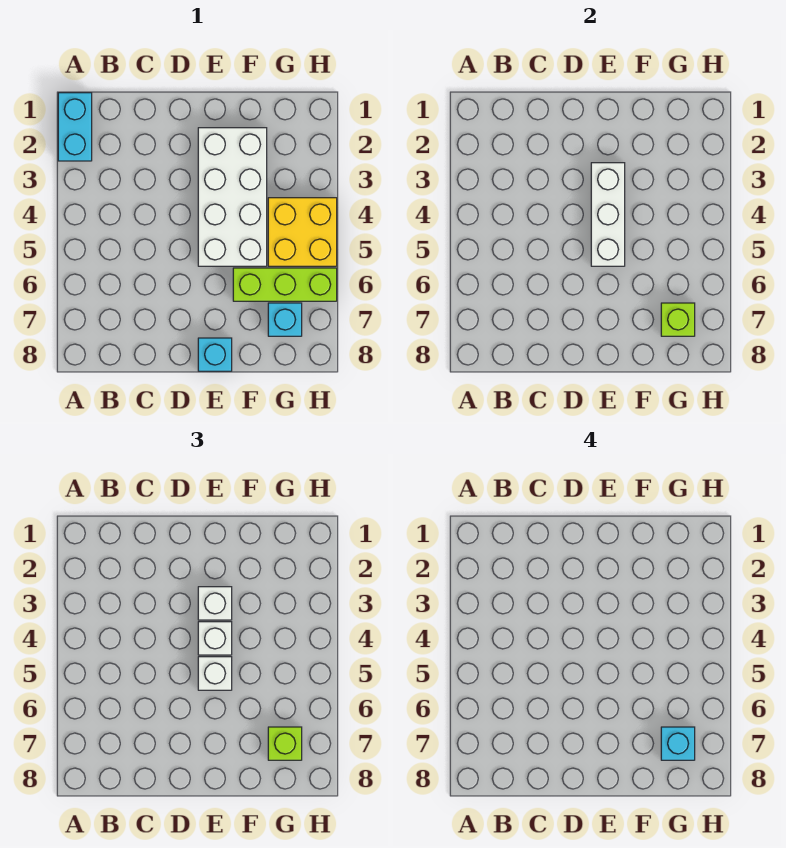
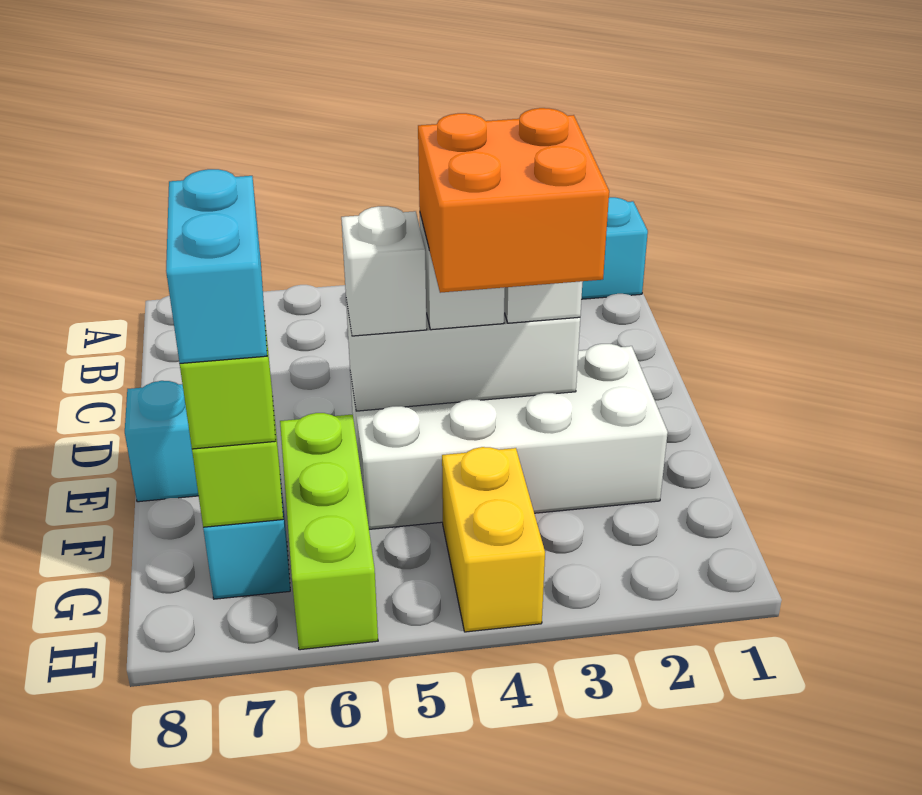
none -> orange 2x2 brick [418,108,609,293]
yellow 2x2 brick [268,198,337,266] -> yellow 1x2 brick [442,447,545,632]
cyan 1x1 brick [661,727,695,760] -> cyan 1x2 brick [166,169,267,363]

